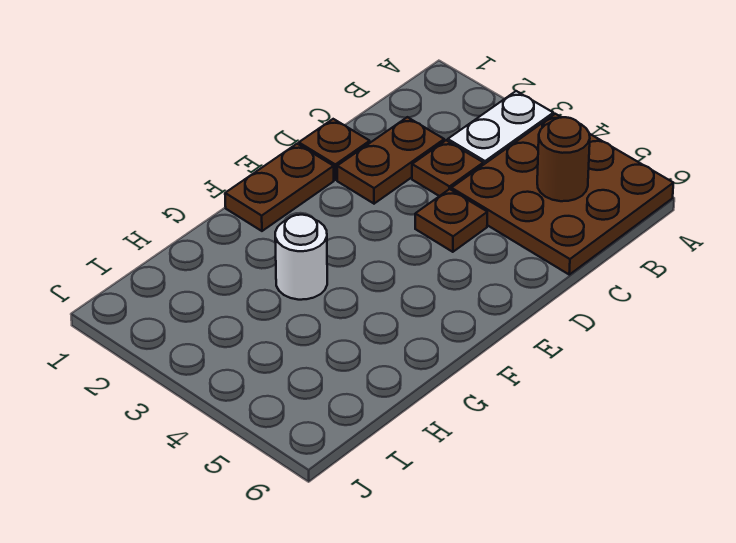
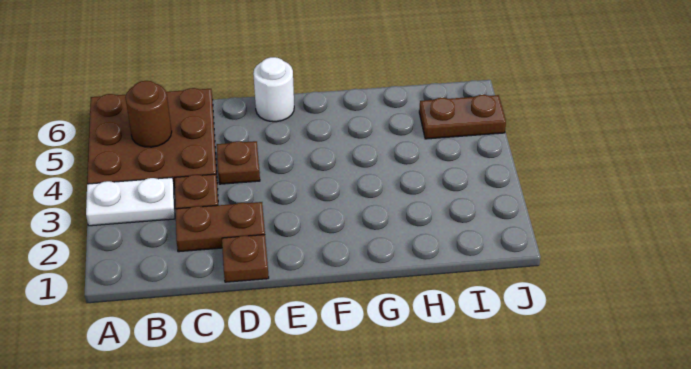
brown 1x2 plate [225,144,334,231] -> brown 1x2 plate moved to [419,95,506,139]
white 1x1 round brick [275,215,327,300] -> white 1x1 round brick moved to [253,57,294,122]

